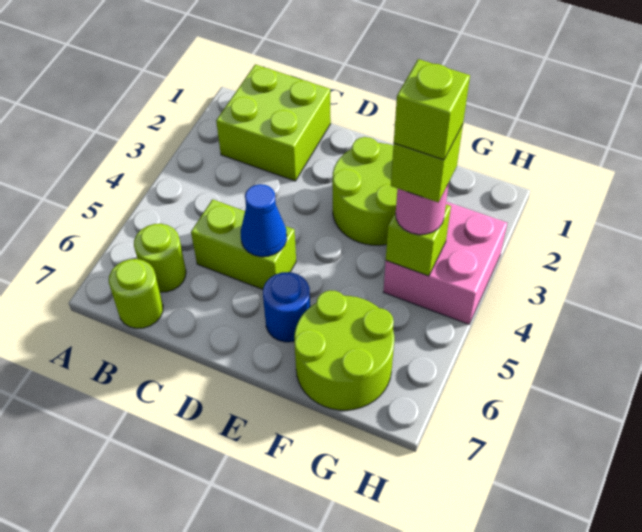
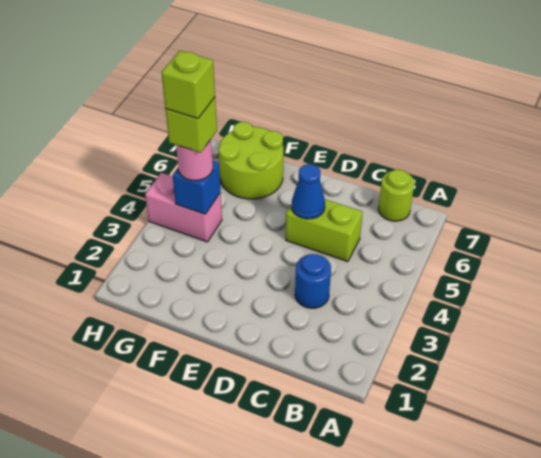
lime 2x2 brick [216,64,331,181] -> none
lime 1x1 round brick [134,224,186,292] -> none
lime 2x2 round brick [332,137,397,245] -> none
blue 1x1 round brick [263,272,310,342] -> blue 1x1 round brick moved to [295,254,331,308]
pink 2x2 brick [384,202,507,324] -> pink 1x2 brick [145,173,222,242]
lime 1x1 brick [386,205,451,276] -> blue 1x1 brick [172,161,220,214]

